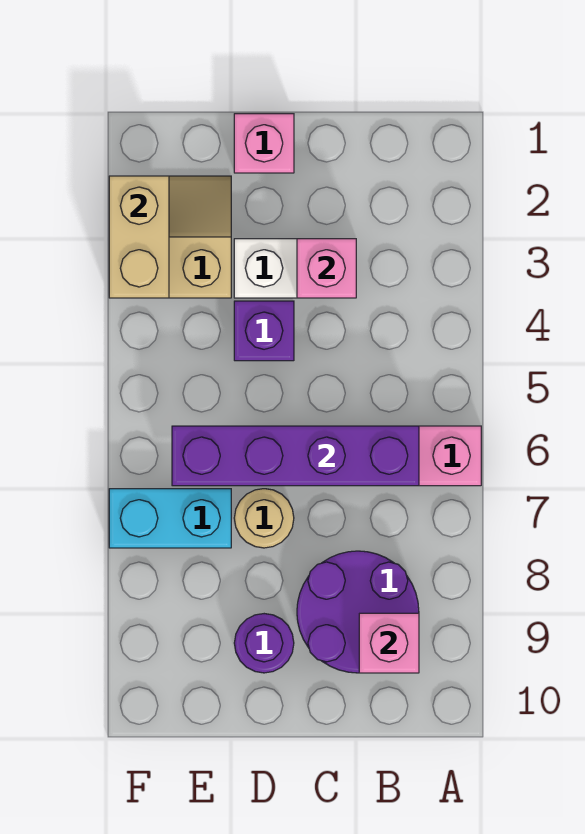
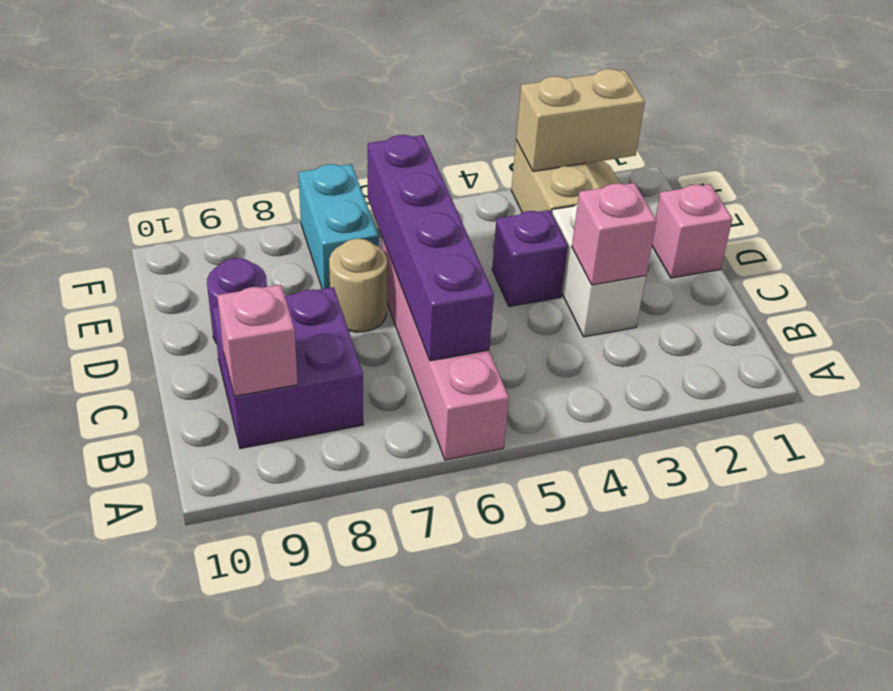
purple 2x2 round brick [297,551,419,673] -> purple 2x2 brick [213,287,363,449]

